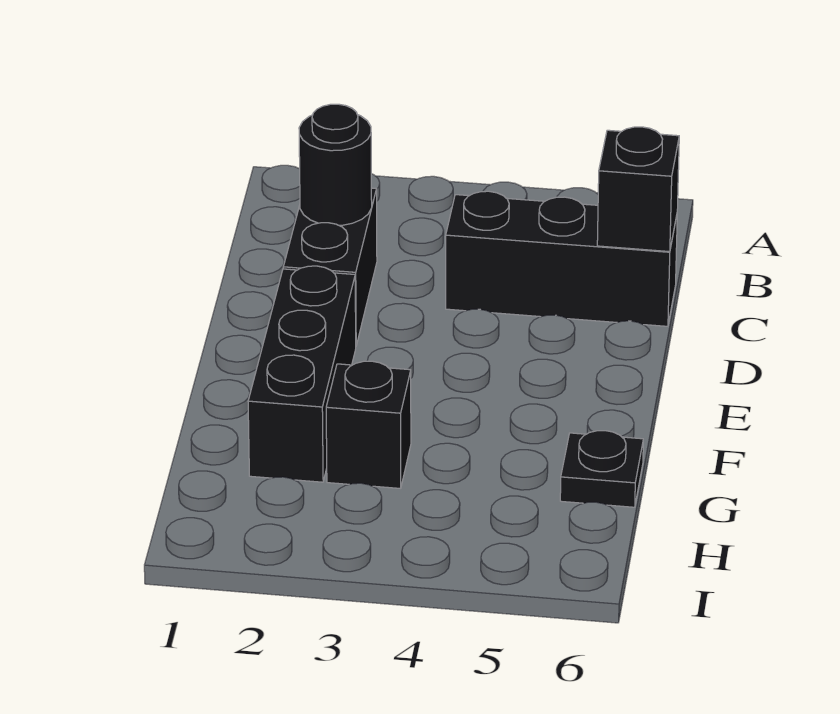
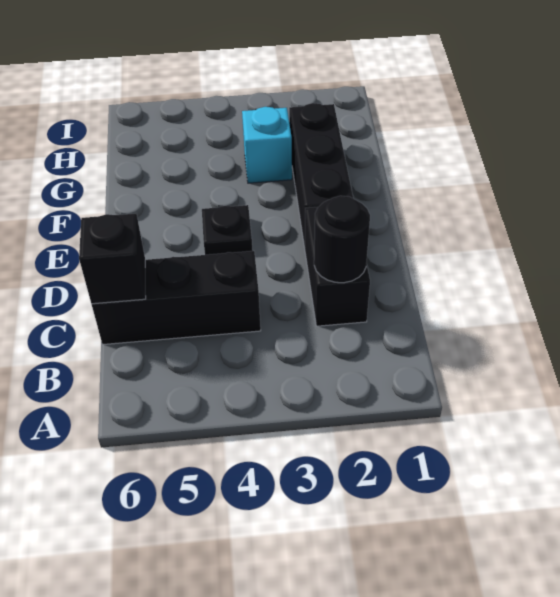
black 1x1 brick [326,361,411,488] -> cyan 1x1 brick [242,107,292,183]
black 1x1 plate [560,431,643,507] -> black 1x1 plate moved to [202,205,253,255]

